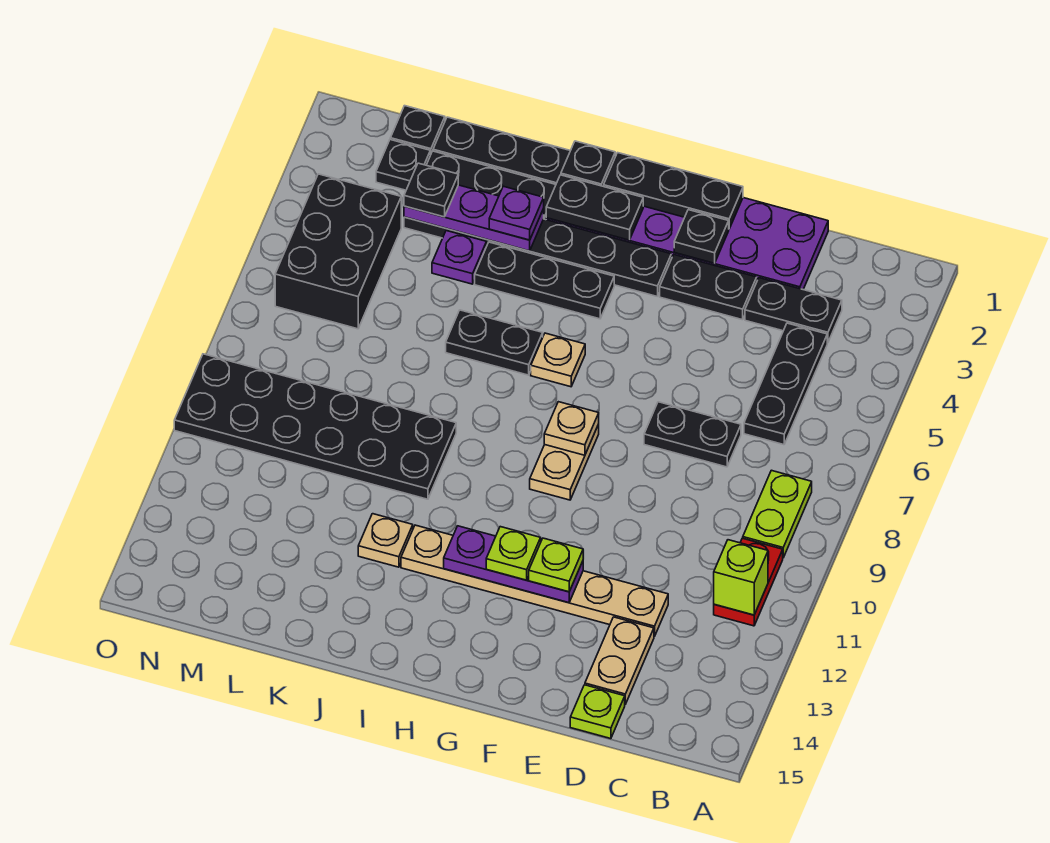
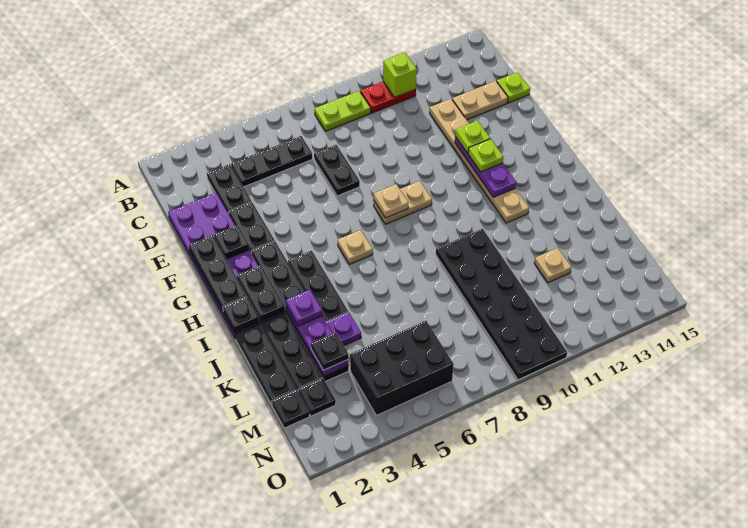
black 1x2 plate [446,310,543,375] -> none
tan 1x1 plate [358,514,413,567] -> tan 1x1 plate moved to [534,248,571,283]

